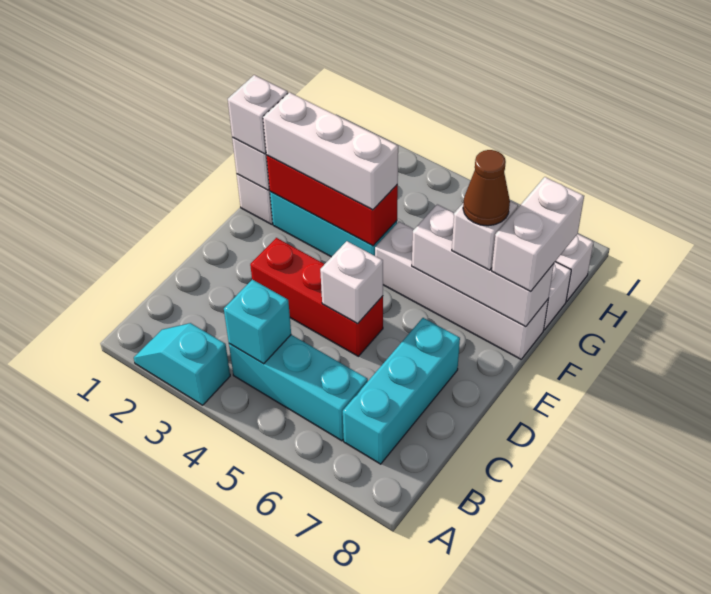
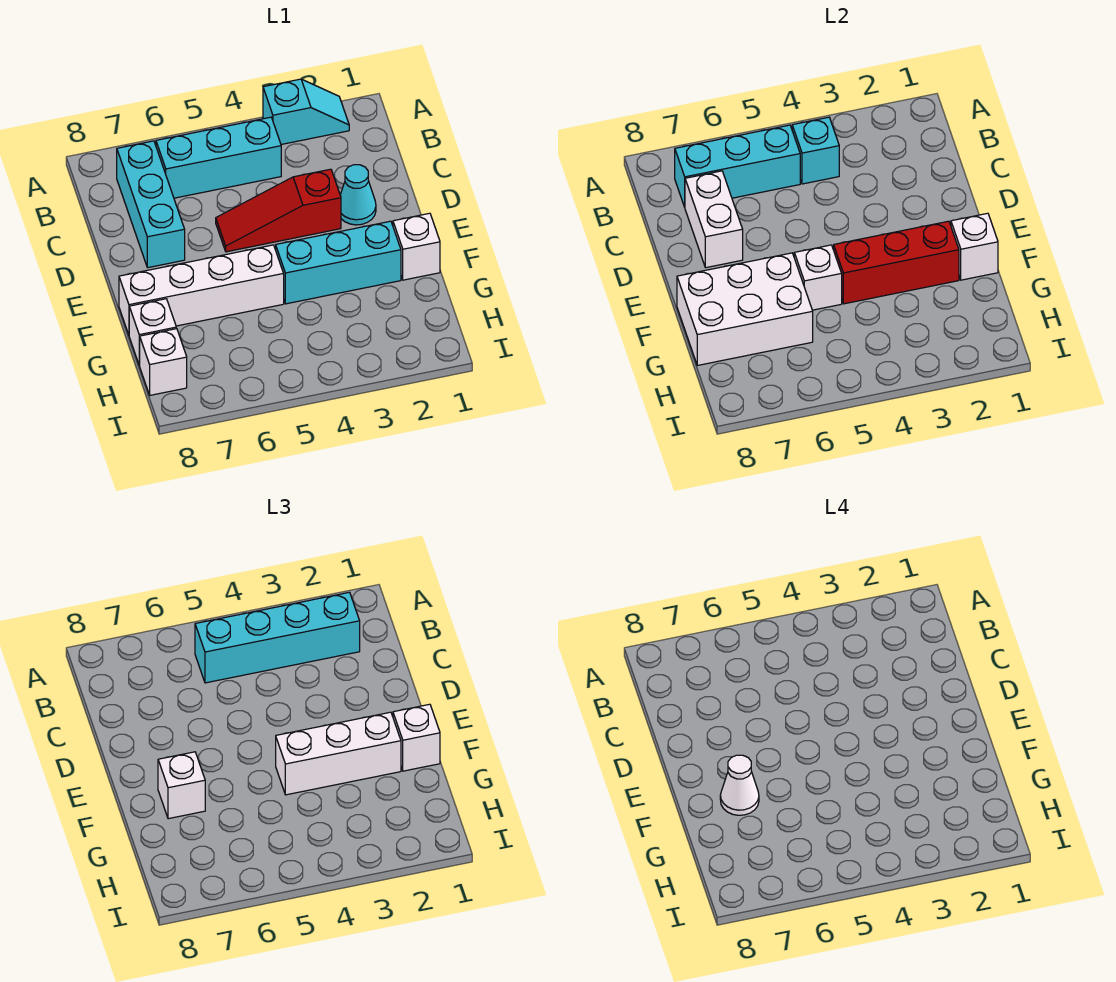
none -> cyan 1x4 brick [195,592,360,683]
none -> cyan 1x3 brick [675,125,800,207]
none -> cyan 1x1 cone [340,165,376,225]
red 1x3 brick [250,238,383,356] -> red 1x3 slope [216,169,341,252]
white 1x1 brick [320,241,383,324] -> white 1x1 brick moved to [794,245,842,310]
white 1x3 brick [412,204,554,327] -> white 2x3 brick [677,253,813,365]
brown 1x1 cone [463,150,510,226] -> white 1x1 cone [720,755,759,815]
white 1x2 brick [492,177,584,292] -> white 1x2 brick moved to [685,171,743,268]

